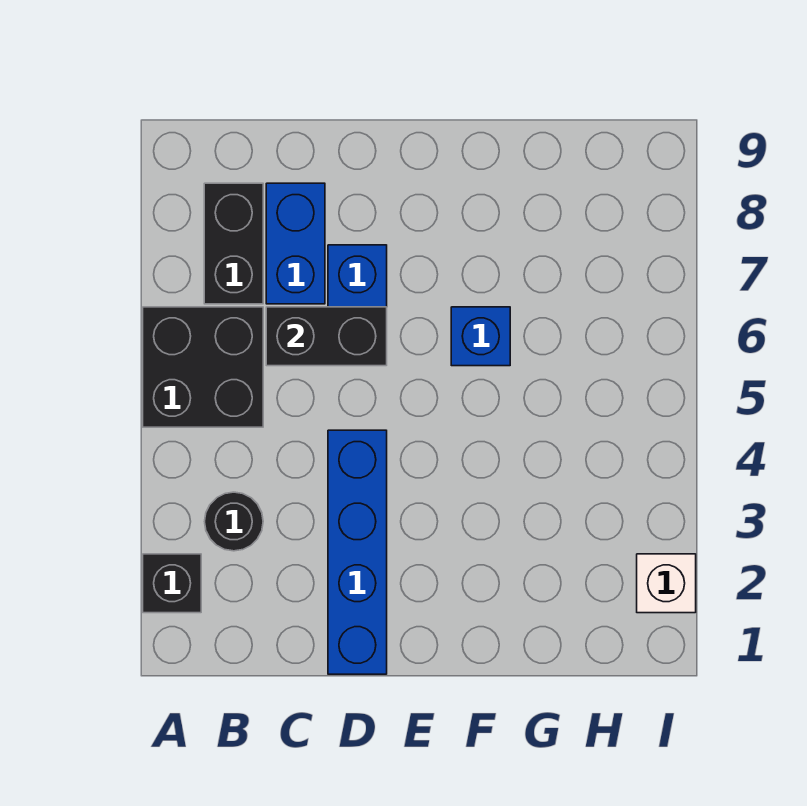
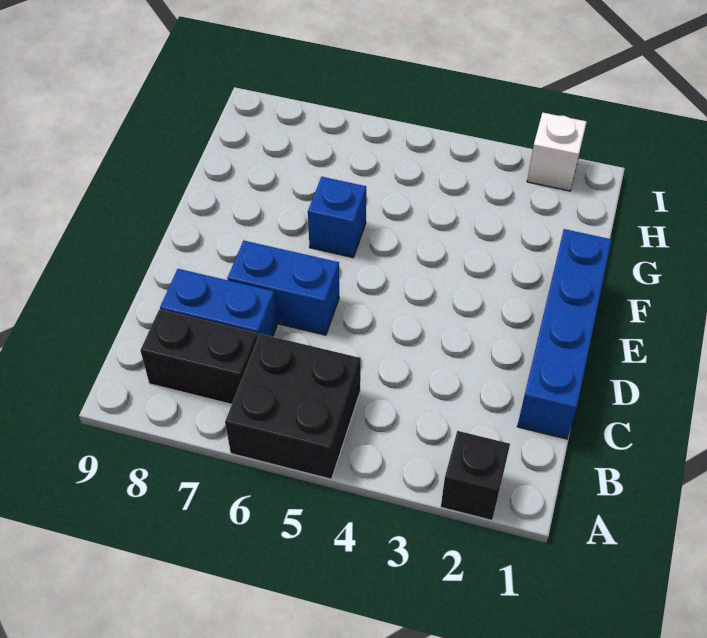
black 1x1 round brick [205,492,263,551] -> none
black 1x2 brick [266,307,387,366] -> none
blue 1x4 brick [328,430,387,674] -> blue 1x4 brick turned to [517,229,611,439]

